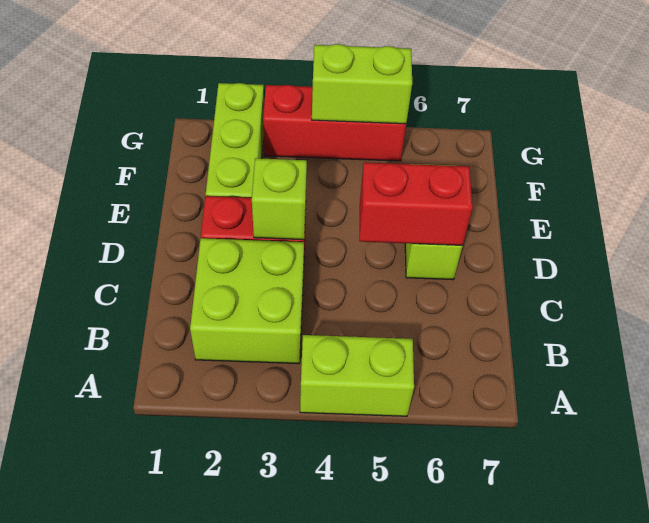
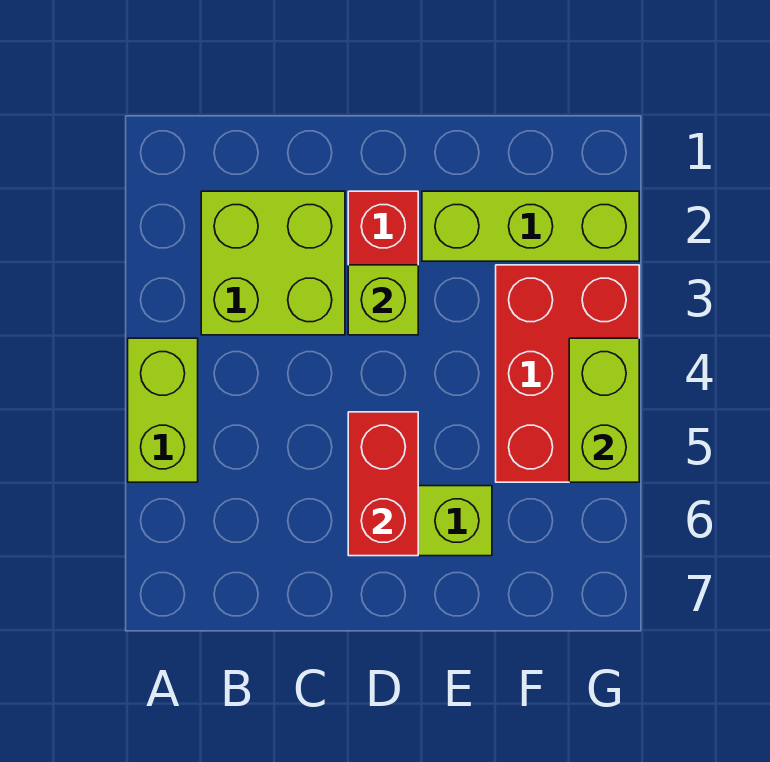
red 1x3 brick [263,85,406,161] -> red 2x3 brick [496,265,639,482]

